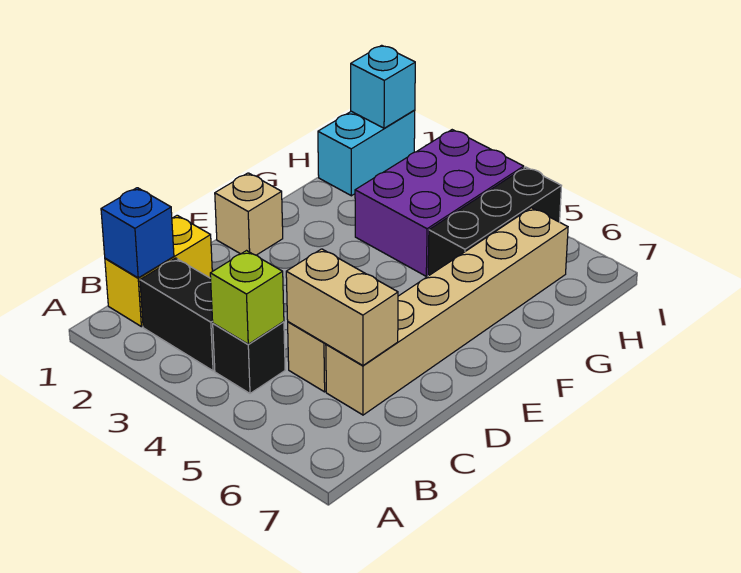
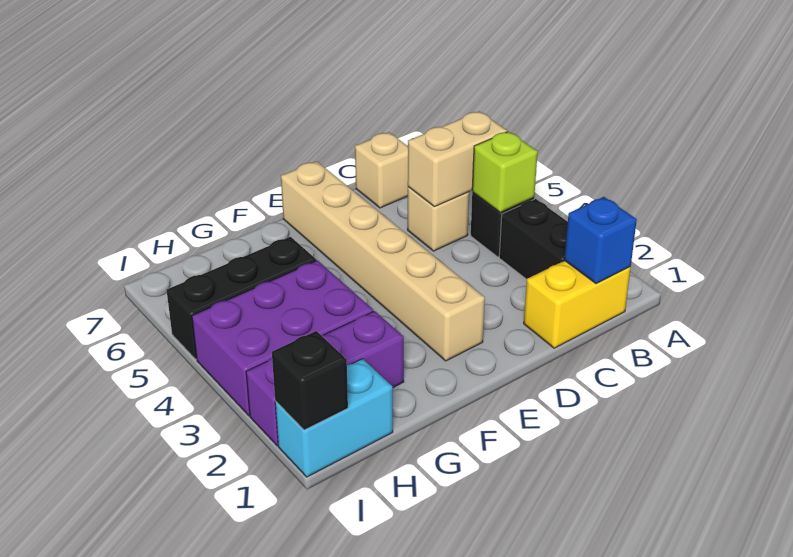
tan 1x2 brick [286,249,398,365] -> tan 1x2 brick turned to [408,111,507,207]
tan 1x6 brick [326,208,568,415] -> tan 1x6 brick turned to [281,161,485,361]
tan 1x1 brick [215,173,283,255] -> tan 1x1 brick moved to [355,132,408,208]
none -> purple 1x3 brick [246,311,404,446]
cyan 1x1 brick [351,45,415,128] -> black 1x1 brick [272,331,348,430]

